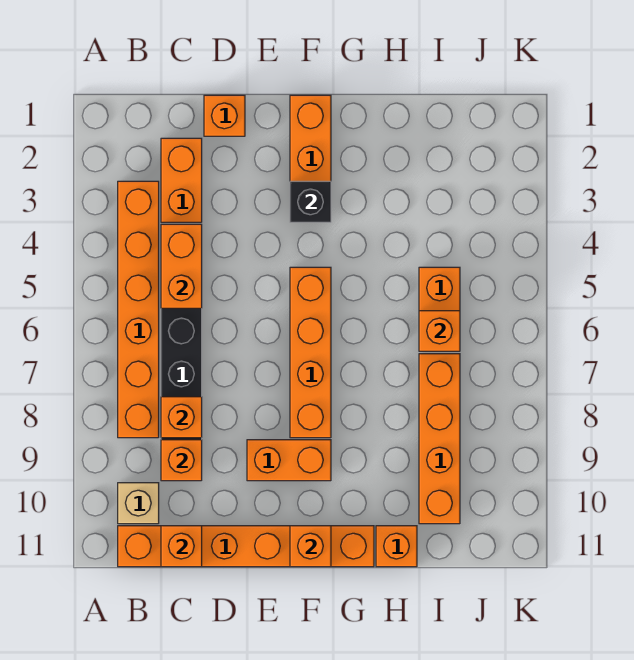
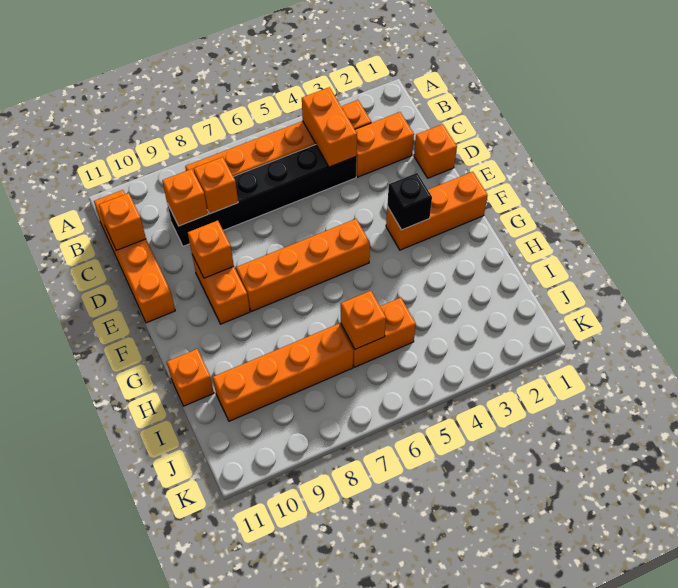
tan 1x1 brick [118,483,159,524] -> none
orange 1x6 brick [118,526,374,567] -> orange 1x4 brick [94,190,175,323]
orange 1x2 brick [161,224,202,308] -> orange 1x2 brick turned to [302,87,357,167]
orange 1x1 brick [290,526,331,567] -> orange 1x1 brick moved to [188,221,234,278]

